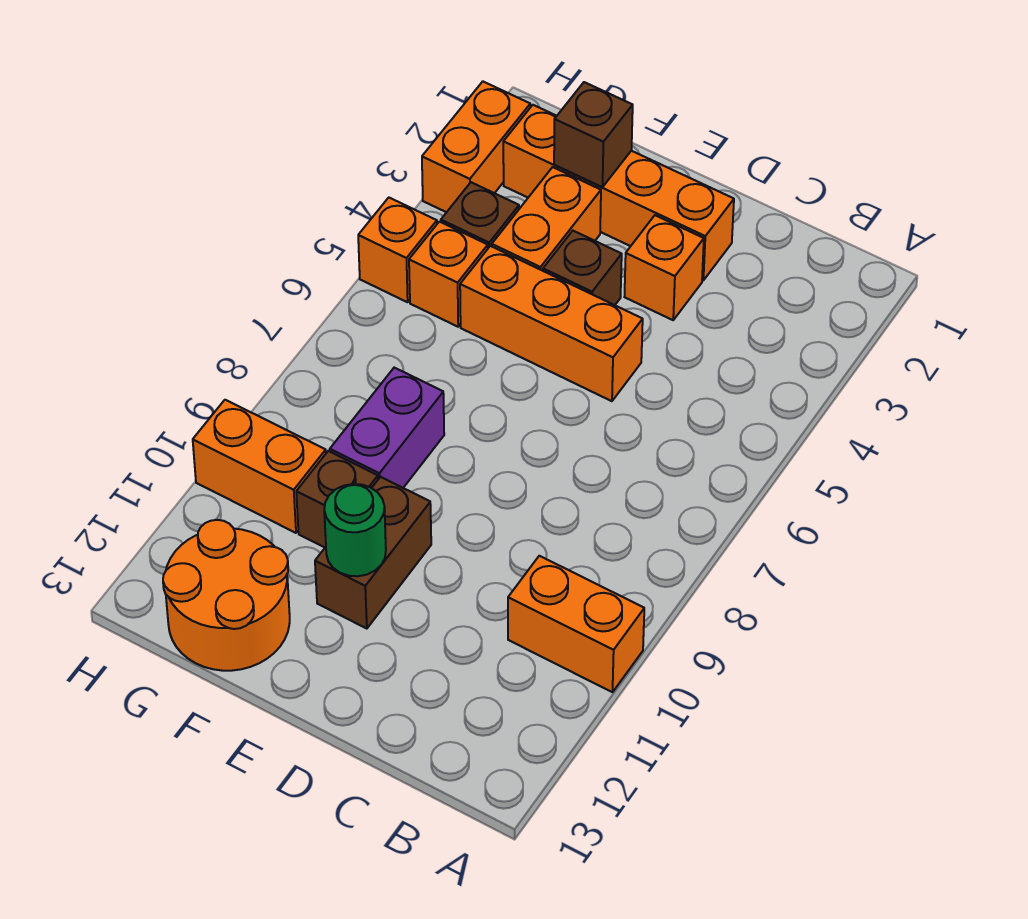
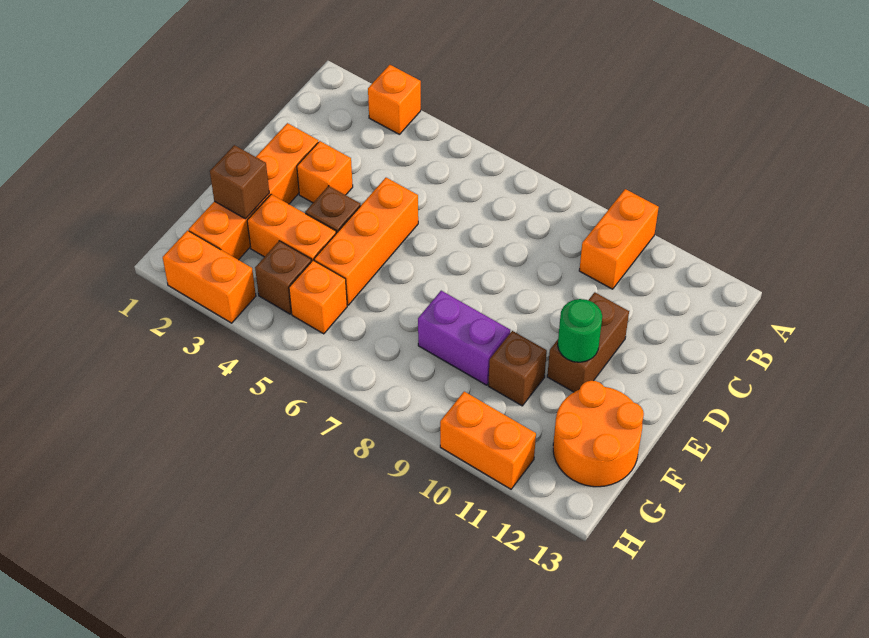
brown 1x2 brick [315,477,431,629] -> brown 1x2 brick turned to [547,292,629,392]
orange 1x2 brick [193,400,326,533] -> orange 1x2 brick turned to [440,392,536,489]
orange 1x1 brick [358,198,437,302] -> orange 1x1 brick moved to [368,65,421,135]

